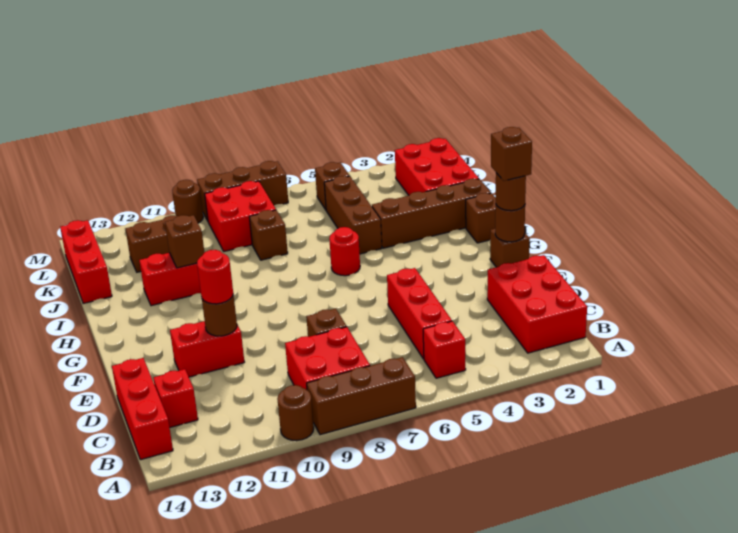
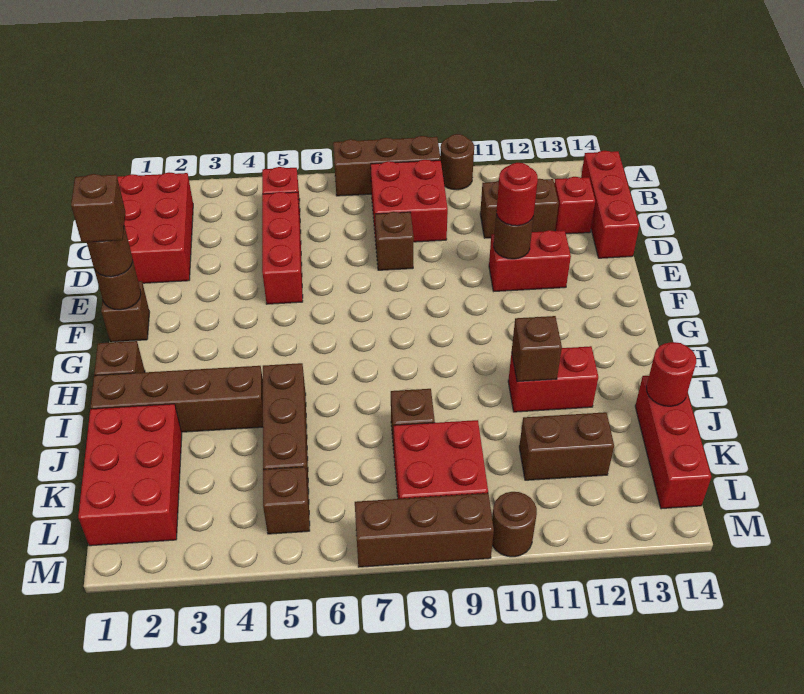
none -> brown 1x2 brick [480,179,559,238]
red 1x1 round brick [329,227,360,276] -> red 1x1 round brick moved to [646,342,696,406]

